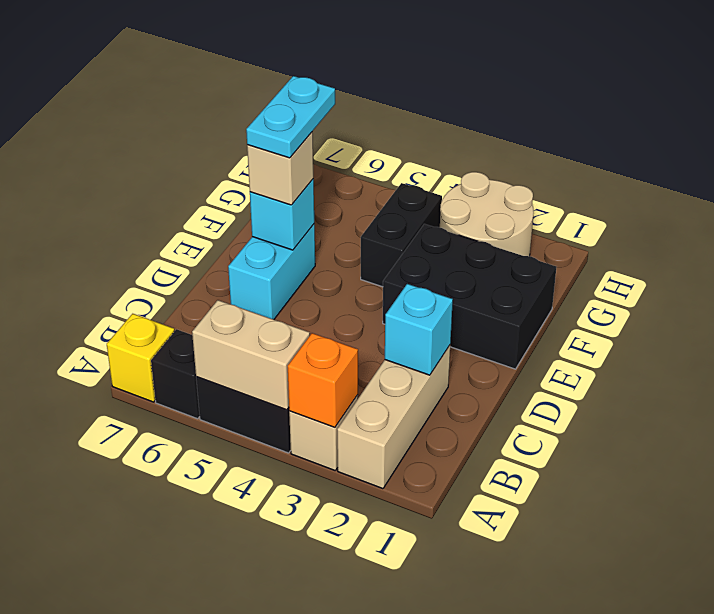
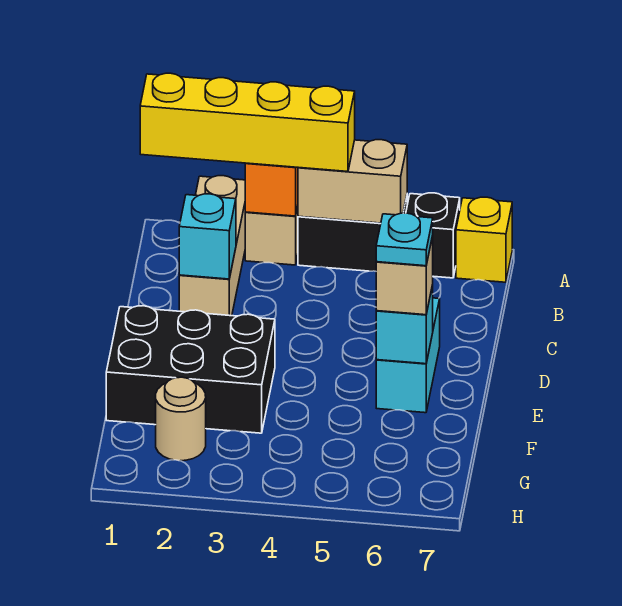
none -> yellow 1x4 brick [140,73,355,172]
cyan 1x2 plate [246,76,335,158] -> cyan 1x1 plate [376,213,433,266]
black 1x2 brick [361,183,442,287] -> none
tan 2x2 round brick [440,172,534,256] -> tan 1x1 round brick [156,377,206,461]

